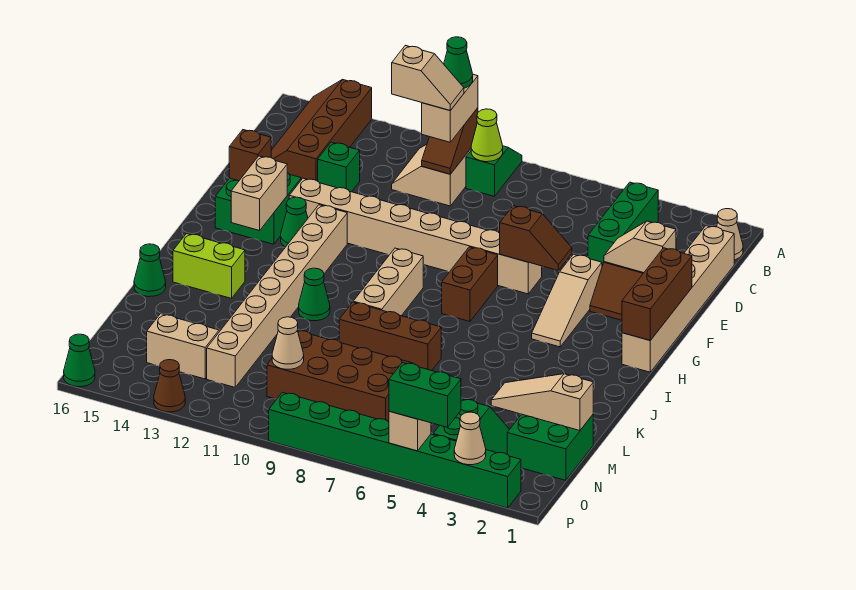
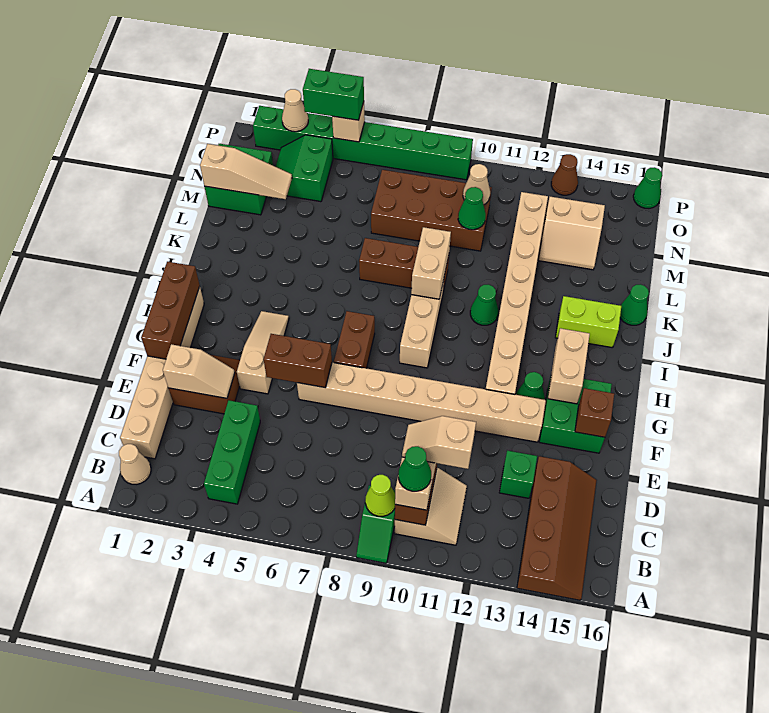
brown 1x2 slope [500,206,572,271] -> brown 1x2 brick [263,334,332,388]
none -> tan 1x2 brick [411,227,451,299]
none -> green 1x1 cone [458,187,486,230]

